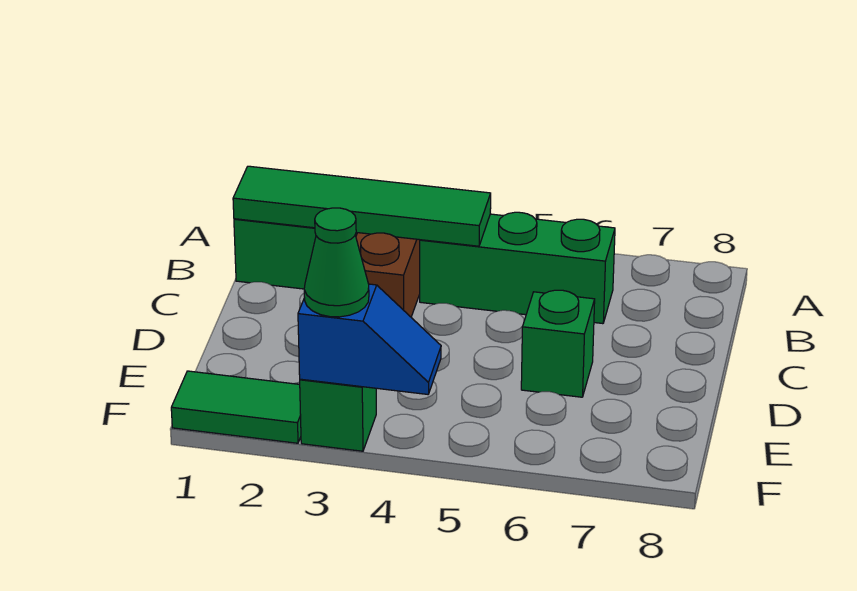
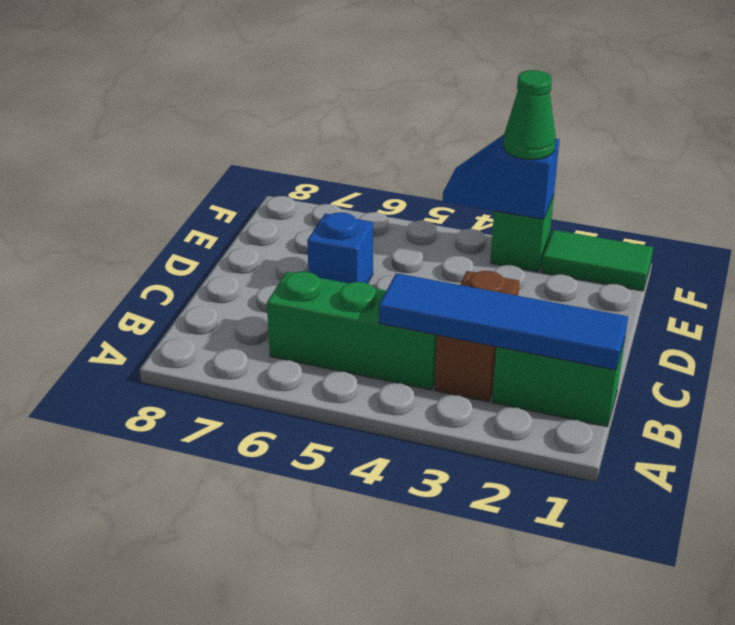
green 1x4 tile [233,166,491,246] -> blue 1x4 tile [379,273,628,370]
green 1x1 brick [521,290,595,397] -> blue 1x1 brick [307,212,373,284]

